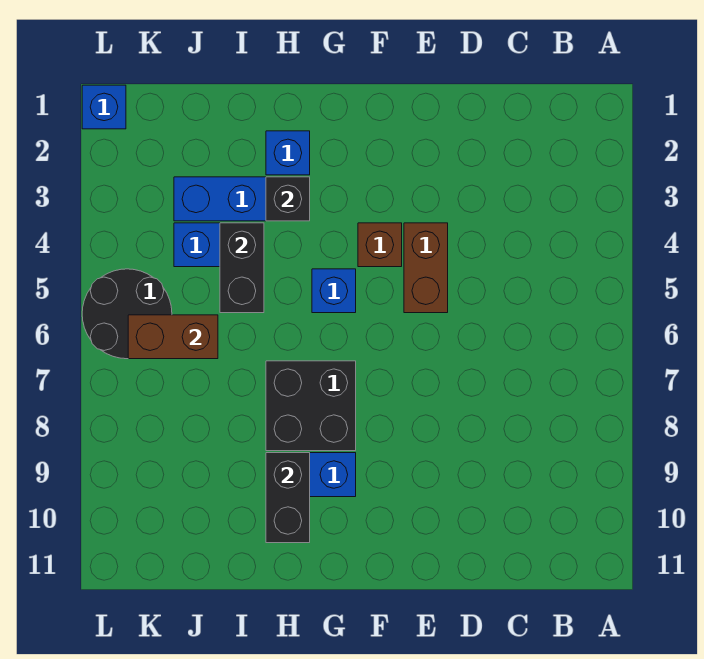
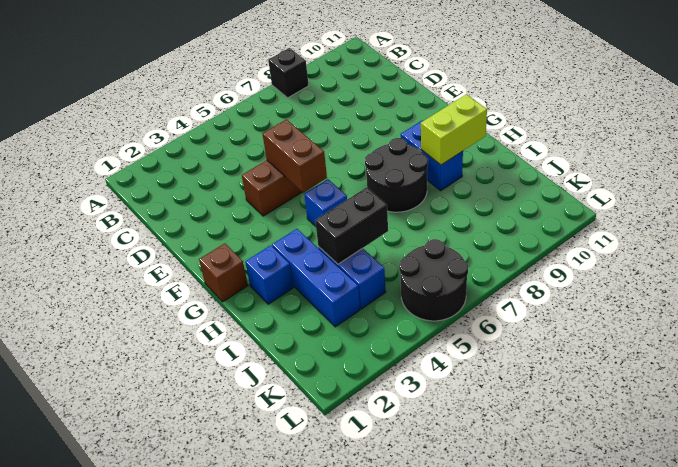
brown 1x1 brick [358,223,402,267] -> brown 1x1 brick moved to [199,243,248,302]
black 2x2 brick [266,361,356,451] -> black 2x2 round brick [365,138,428,212]
black 1x1 brick [266,177,310,221] -> black 1x1 brick moved to [268,48,309,98]
black 1x2 brick [266,453,310,543] -> lime 1x2 brick [421,94,487,165]
brown 1x2 brick [128,315,218,359] -> brown 1x2 brick moved to [263,119,327,193]
blue 1x1 brick [82,85,126,129] -> none

